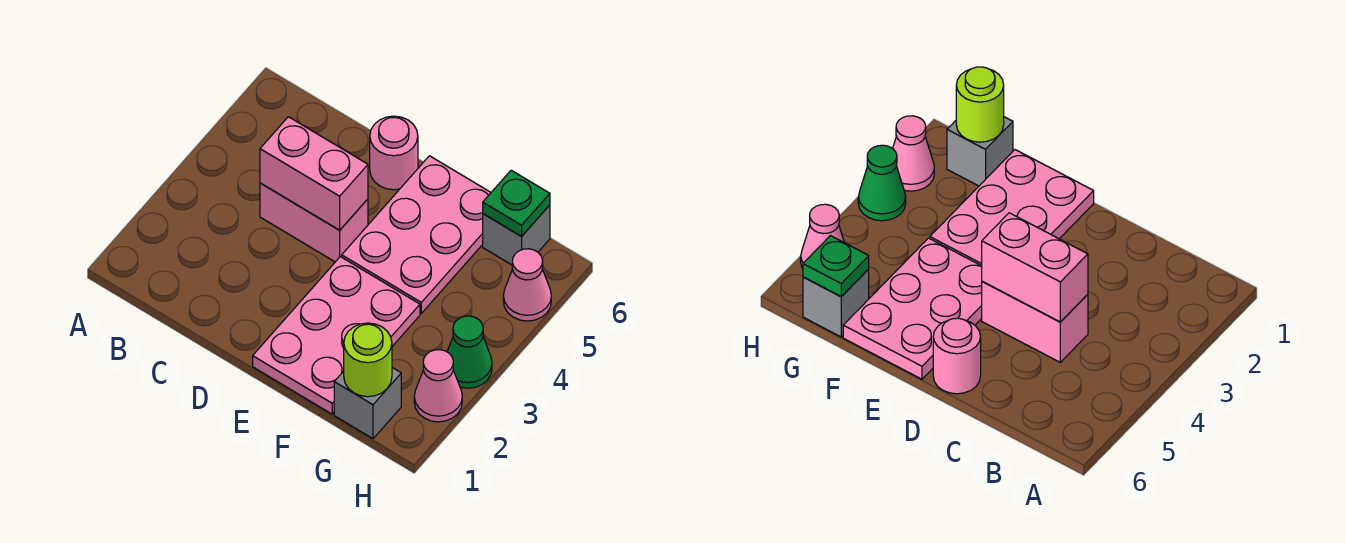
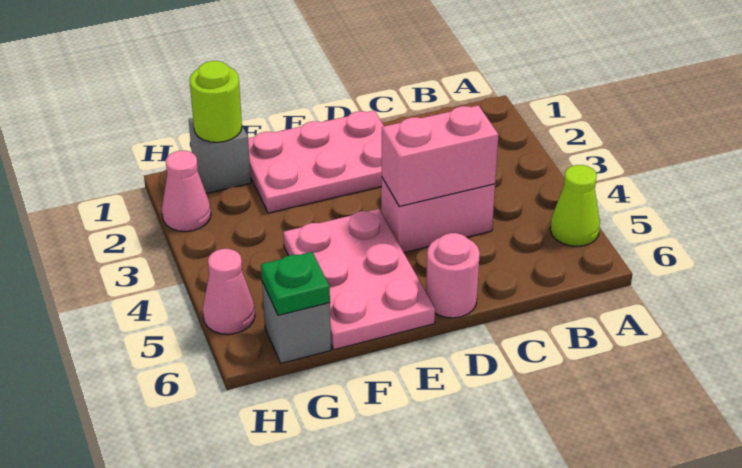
none -> lime 1x1 cone [550,165,600,246]
pink 2x3 plate [253,257,420,414] -> pink 2x3 plate turned to [248,110,384,213]
green 1x1 cone [447,316,492,388] -> none

